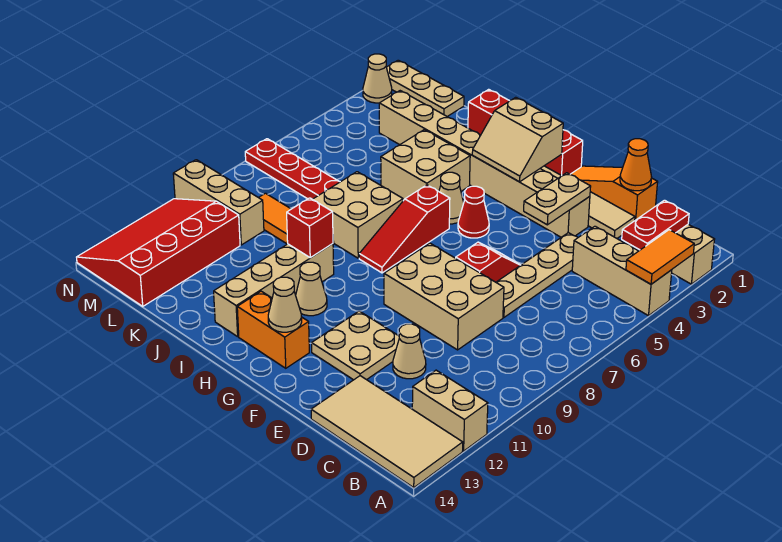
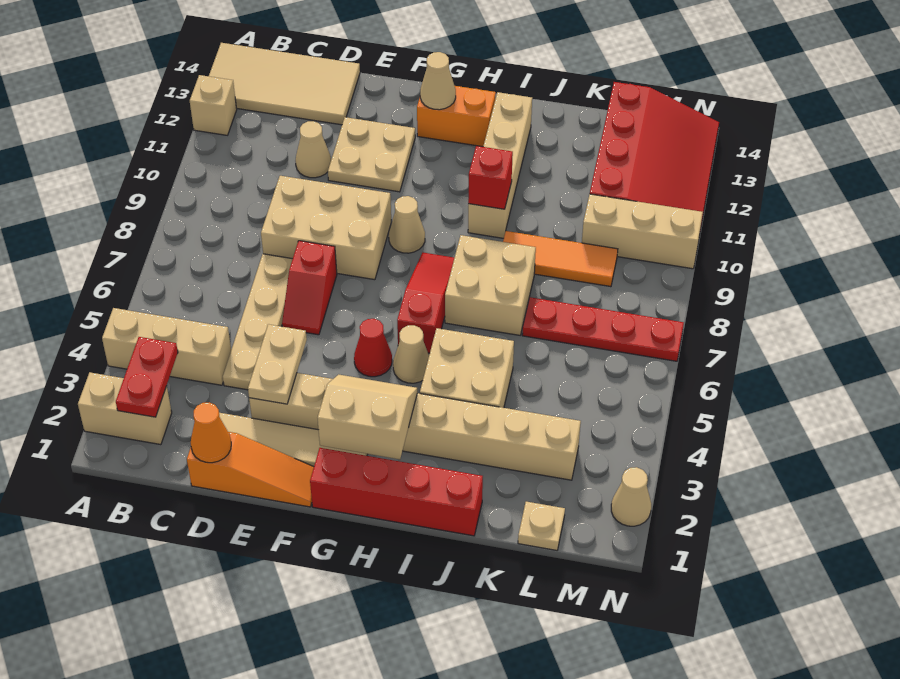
orange 1x2 tile [626,230,694,284] -> none
tan 1x2 brick [412,370,488,451] -> tan 1x1 brick [190,75,237,135]
tan 1x1 cone [296,262,327,316] -> tan 1x1 cone moved to [389,196,425,253]
tan 1x3 plate [386,60,464,117] -> tan 1x1 plate [518,502,565,550]

